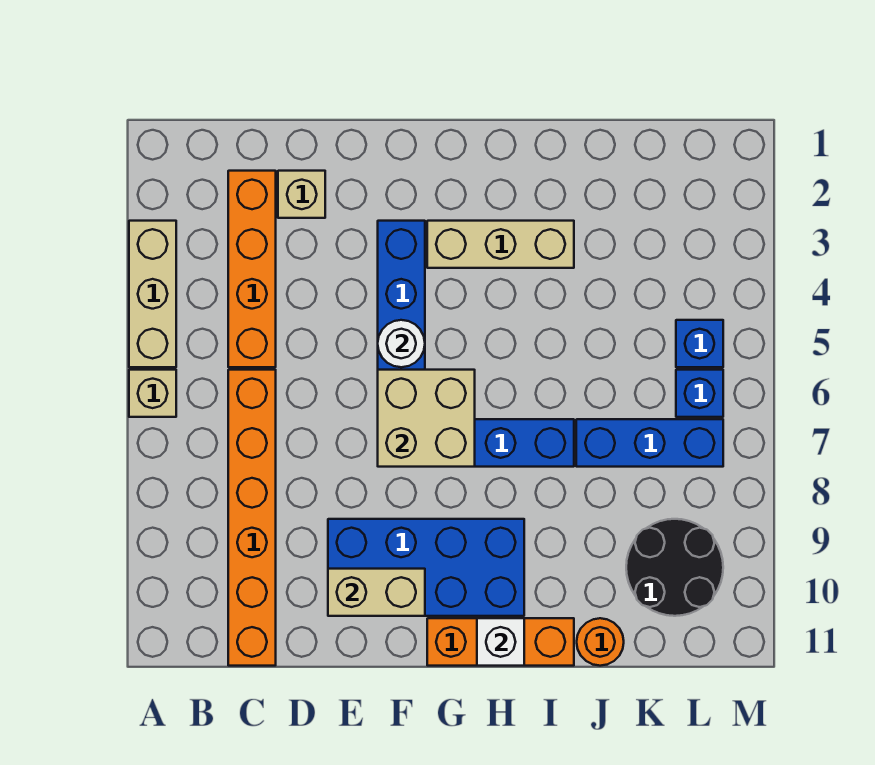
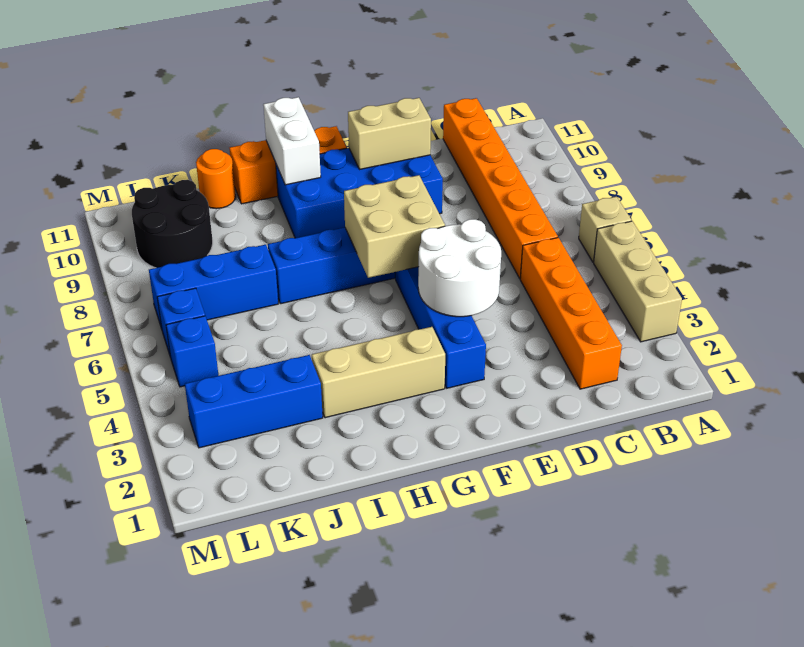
tan 1x1 brick [278,171,325,218] -> none
white 1x1 round brick [378,320,425,367] -> white 2x2 round brick [418,219,501,317]
white 1x1 brick [477,618,524,666] -> white 1x2 brick [263,97,321,185]
none -> blue 1x3 brick [185,355,323,448]

